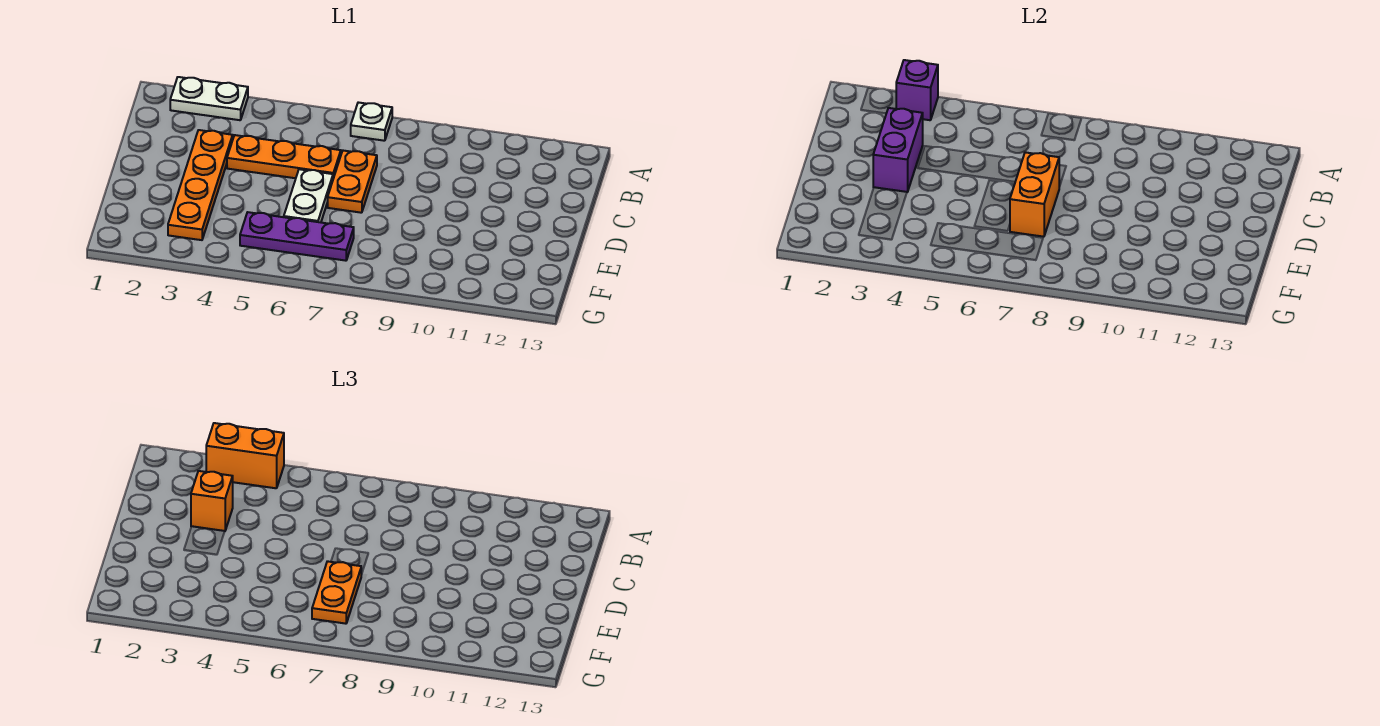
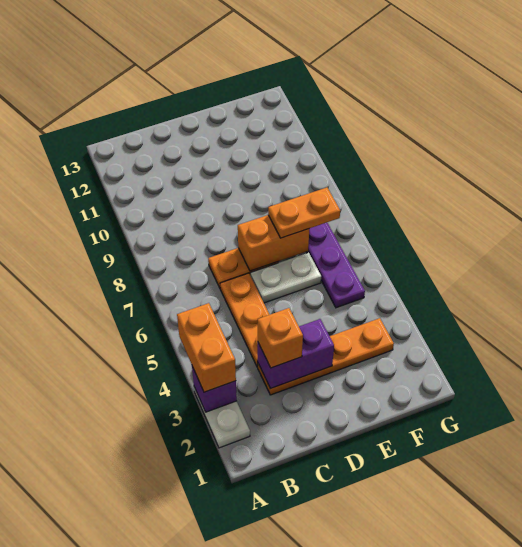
white 1x1 plate [351,102,392,141] -> none

